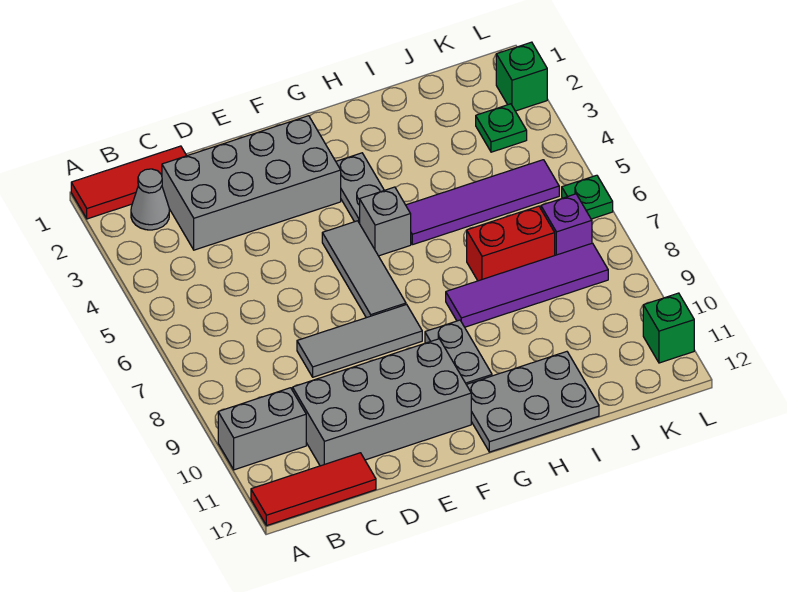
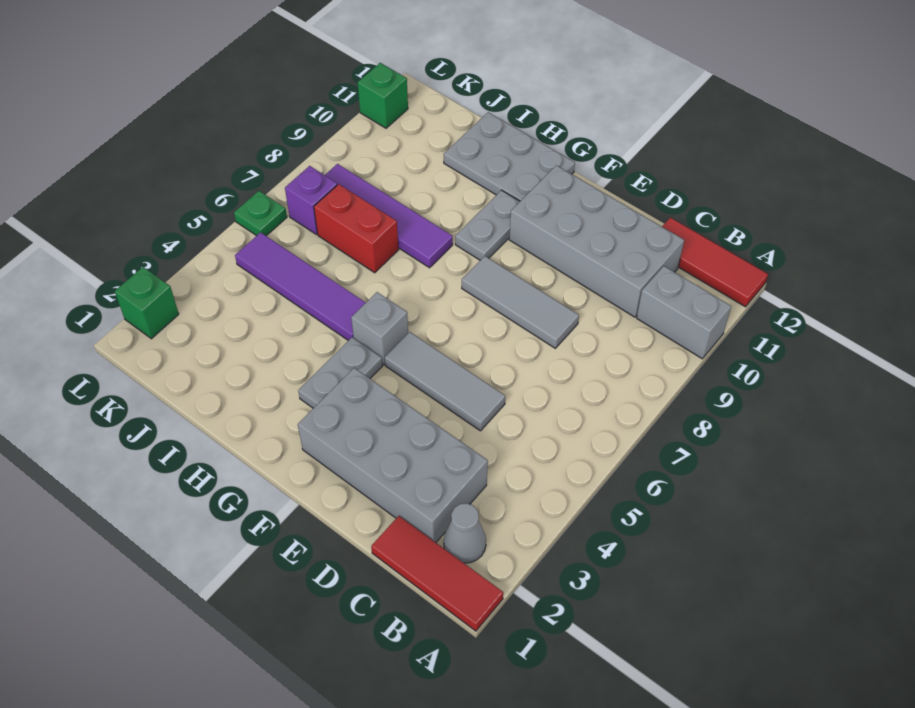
grey 1x3 tile [322,221,406,318] -> grey 1x3 tile turned to [385,332,505,431]
green 1x1 plate [476,104,527,152] -> none

